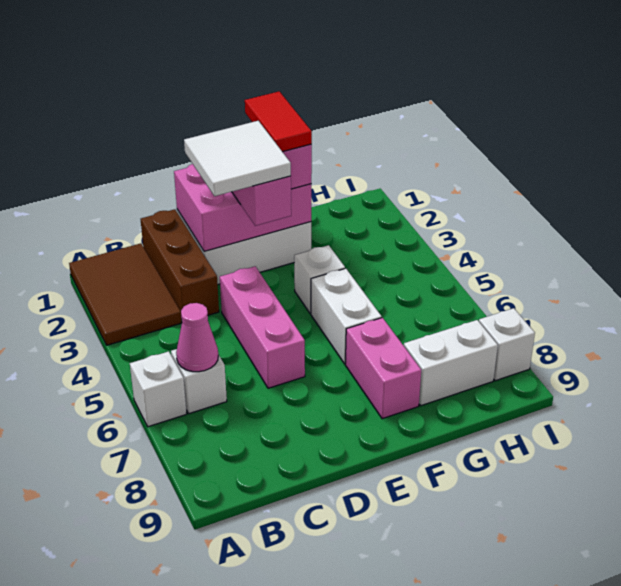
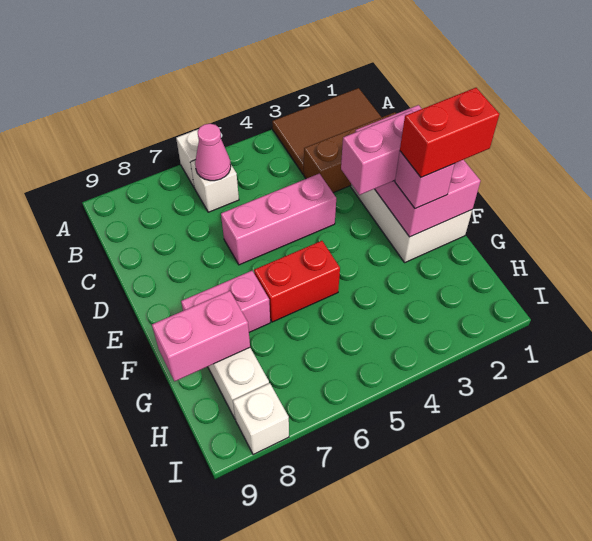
white 2x2 tile [184,121,291,196] -> none
red 1x2 tile [245,91,312,152] -> red 1x2 brick [400,88,499,177]
white 1x1 brick [294,245,345,314] -> none
white 1x2 brick [311,268,382,364] -> red 1x2 brick [254,241,340,322]
none -> pink 1x2 brick [152,291,250,381]

